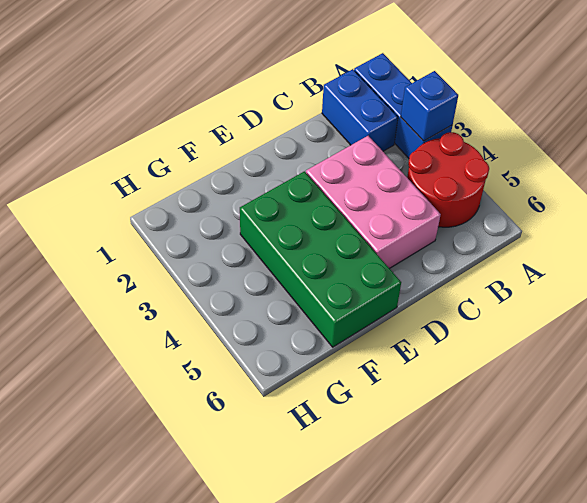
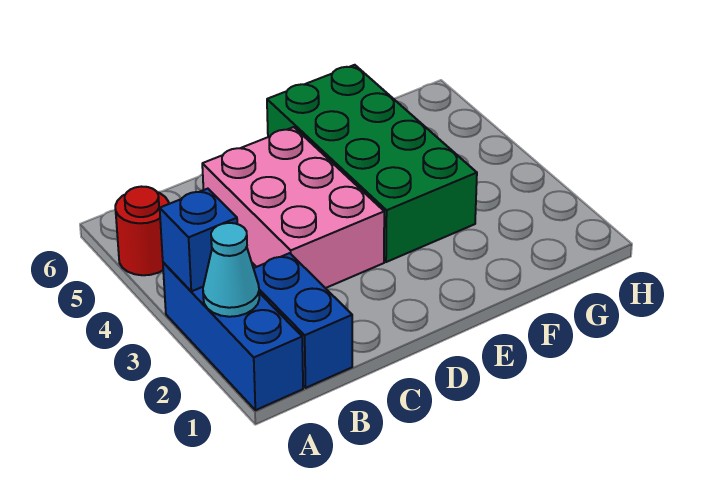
none -> cyan 1x1 cone [203,223,259,317]
red 2x2 round brick [407,132,489,227] -> red 1x1 round brick [115,187,169,275]

